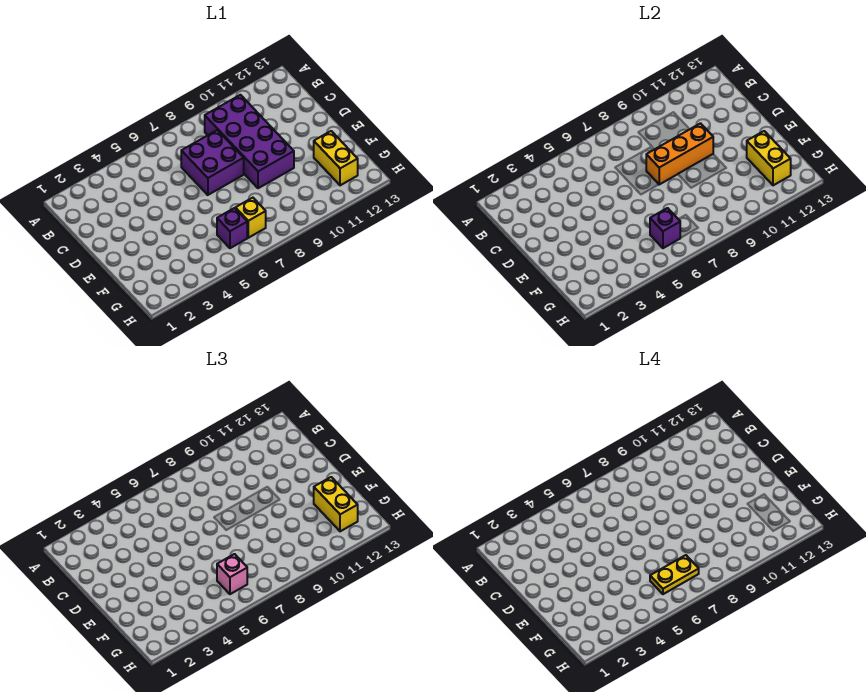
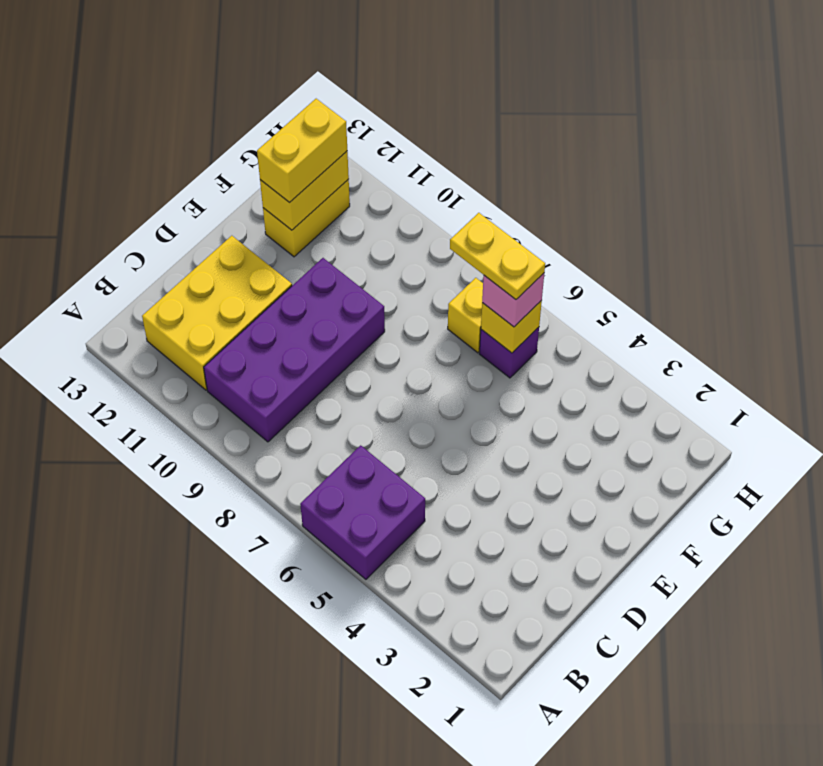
none -> yellow 2x3 brick [142,236,292,390]
purple 2x2 brick [181,130,244,195] -> purple 2x2 brick moved to [300,445,425,579]
orange 1x3 brick [646,123,713,184] -> none
purple 1x1 brick [650,208,680,248] -> yellow 1x1 brick [481,301,542,353]

